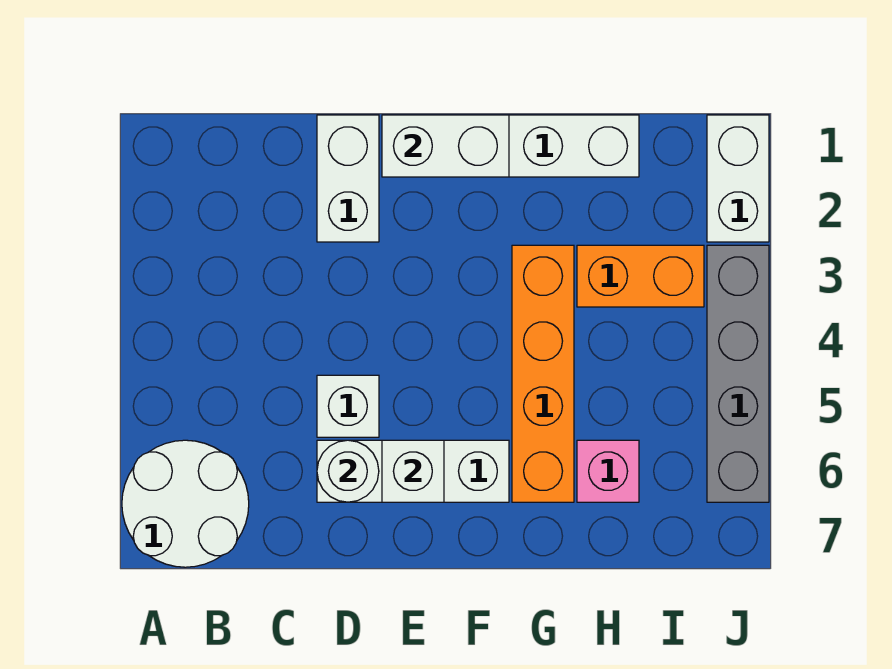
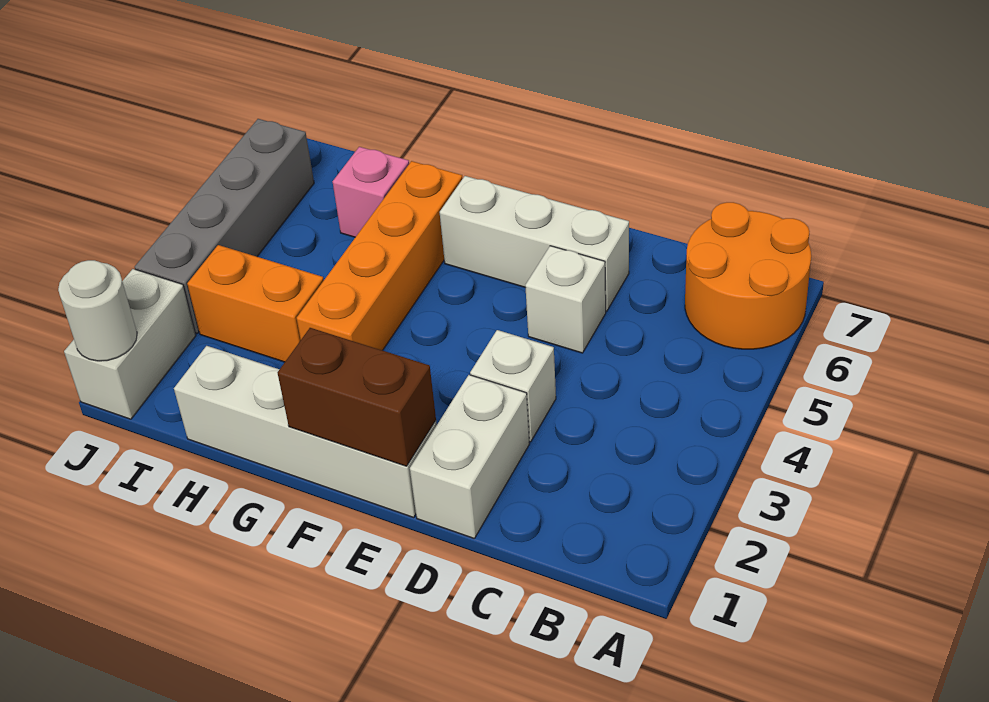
white 2x2 round brick [122,440,249,567] -> orange 2x2 round brick [685,202,811,349]
white 1x1 round brick [317,440,379,502] -> white 1x1 round brick moved to [58,260,137,361]
white 1x2 brick [382,115,509,177] -> brown 1x2 brick [278,328,436,466]
white 1x1 brick [382,440,444,502] -> white 1x1 brick moved to [470,330,556,442]

